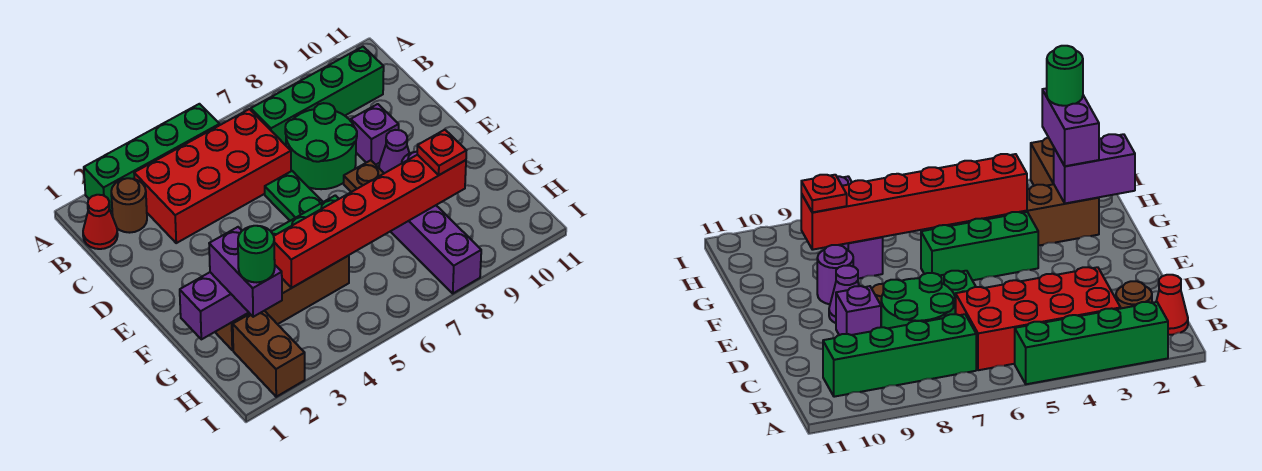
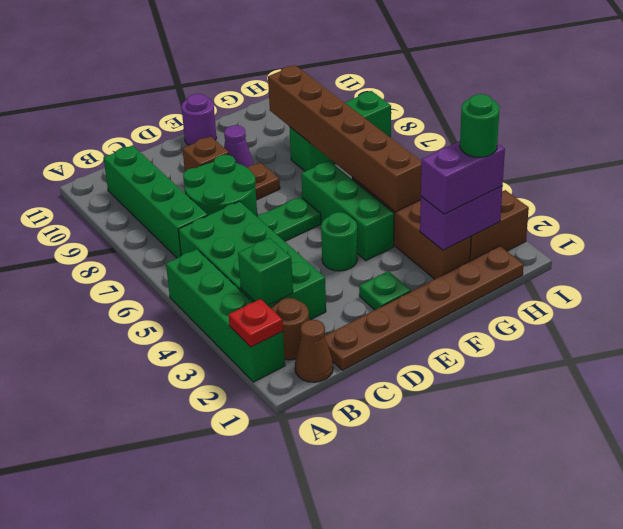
red 1x1 cone [83,195,118,249] -> brown 1x1 cone [295,320,333,382]
red 2x4 brick [134,109,291,243] -> green 2x4 brick [178,201,326,320]
none -> green 1x1 brick [238,238,293,305]
none -> brown 1x6 plate [325,246,524,370]
purple 1x1 brick [351,104,399,165] -> brown 1x1 brick [182,136,229,171]
none -> green 1x1 plate [359,271,411,310]
none -> green 1x1 round brick [321,212,357,271]
purple 1x1 round brick [817,245,853,304] -> purple 1x1 round brick moved to [181,94,217,145]
purple 1x2 brick [180,272,249,339] -> purple 1x2 brick turned to [420,186,503,250]
red 1x6 brick [274,155,466,288] -> brown 1x6 brick [268,65,422,212]
purple 1x3 brick [390,205,481,293] -> green 1x3 brick [290,91,391,171]
red 1x1 plate [417,130,467,175] -> red 1x1 plate moved to [228,299,283,347]

